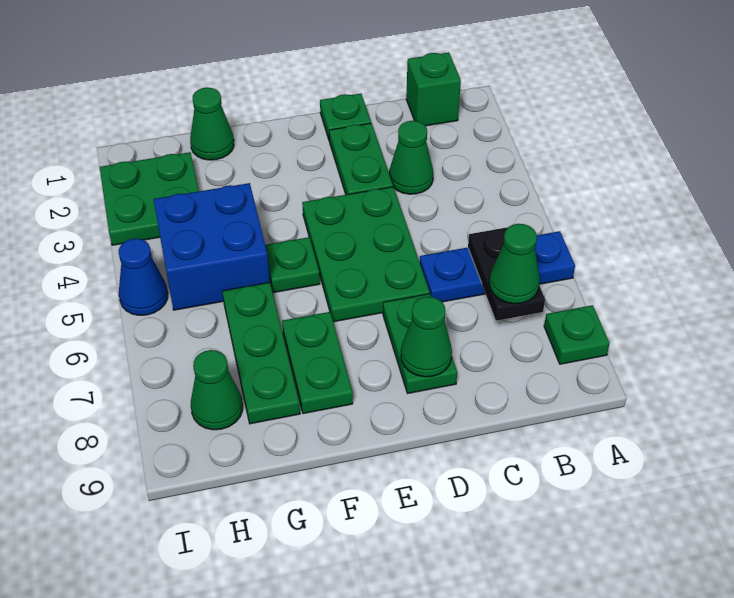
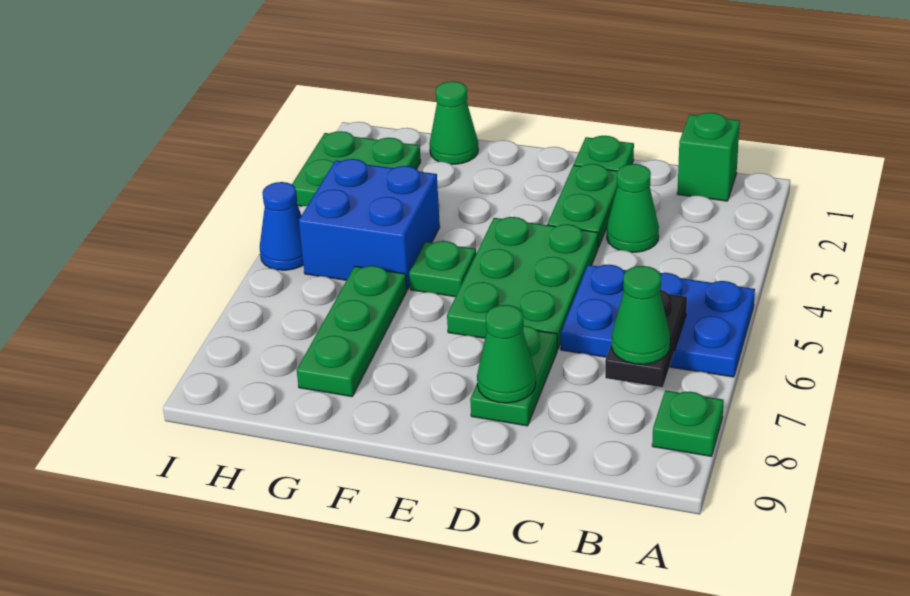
blue 1x3 plate [420,231,575,302] -> blue 2x3 plate [561,265,755,377]
green 1x2 plate [282,312,353,414] -> none
green 1x1 cone [191,350,243,430] -> none

